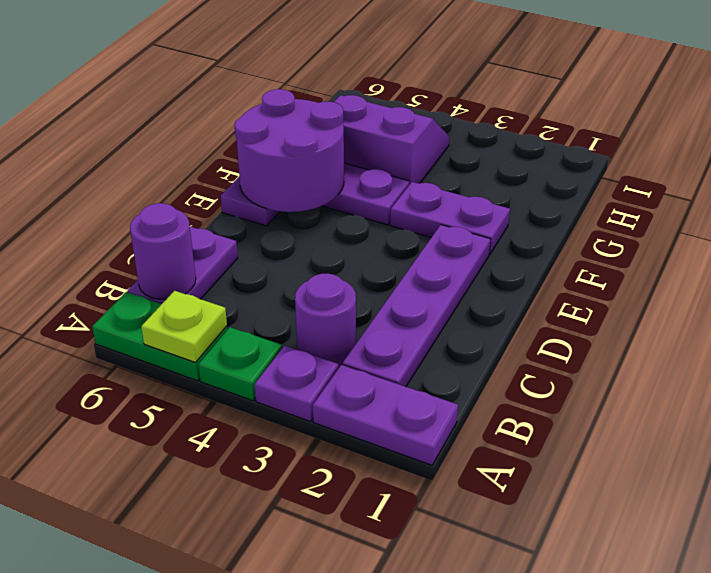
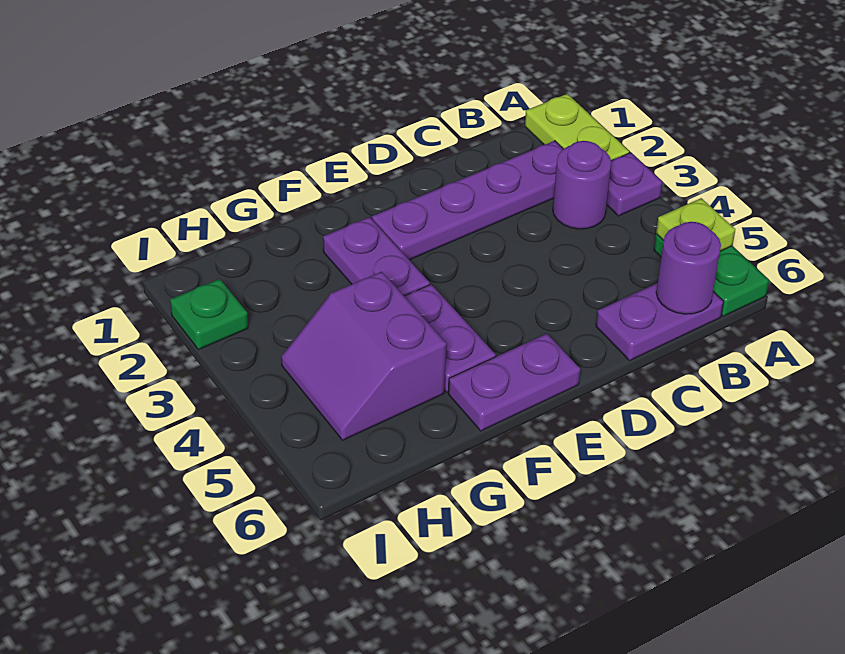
purple 1x2 plate [313,365,458,465] -> lime 1x2 plate [525,94,629,161]
green 1x1 plate [198,327,282,401] -> green 1x1 plate moved to [170,279,248,350]
purple 2x2 round brick [234,89,344,212] -> none

